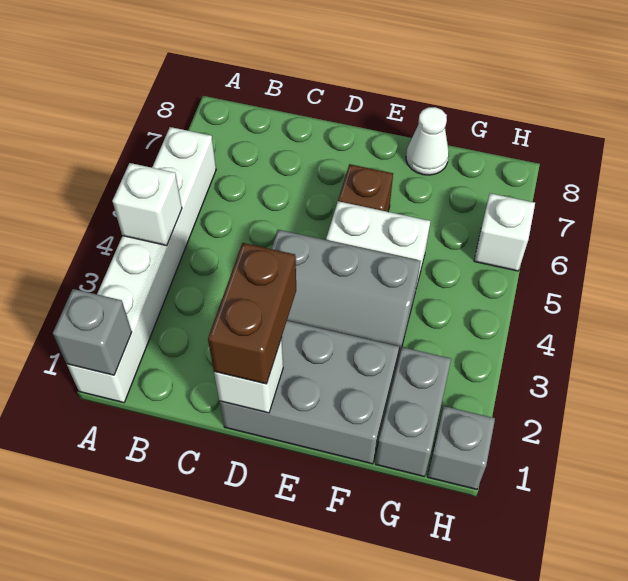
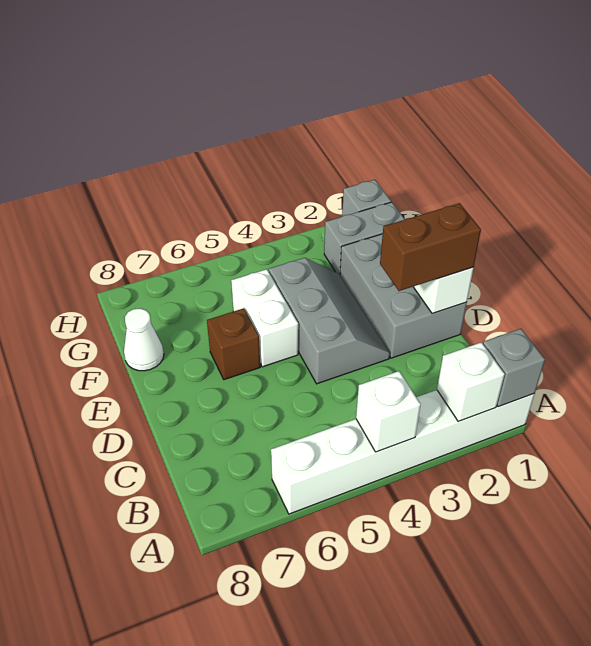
white 1x1 brick [474,193,535,271] -> white 1x1 brick moved to [437,342,505,421]

